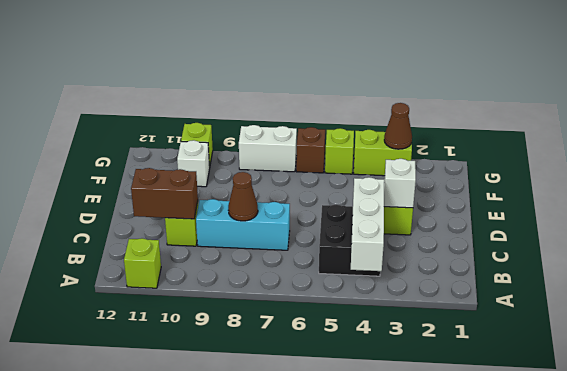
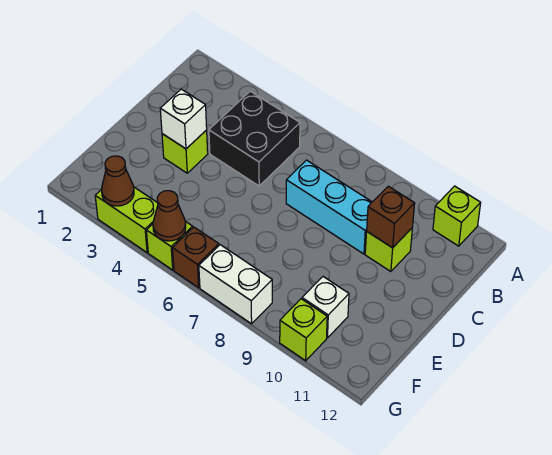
white 1x3 brick [351,177,384,271] -> none
brown 1x1 cone [228,172,258,221] -> brown 1x1 cone moved to [153,191,186,241]
brown 1x2 brick [131,168,198,219] -> brown 1x1 brick [367,186,415,248]

